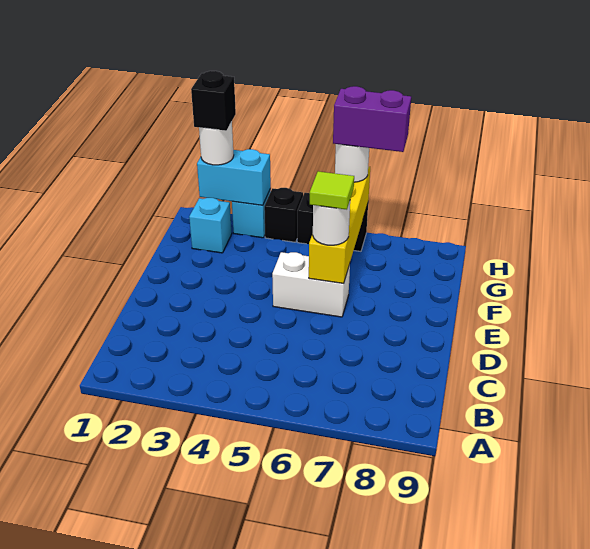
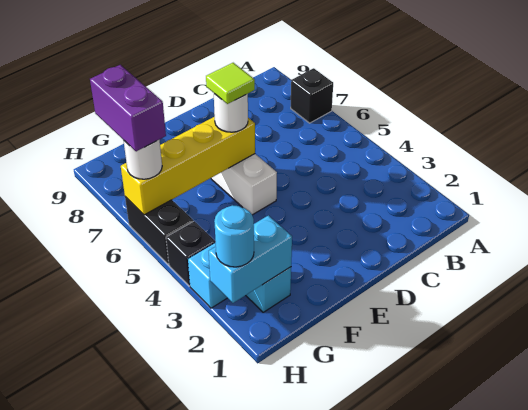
cyan 1x2 brick [197,149,271,205] -> cyan 1x2 brick turned to [209,215,292,303]
white 1x1 round brick [199,122,234,165] -> cyan 1x1 round brick [214,205,254,267]
black 1x1 brick [191,71,236,131] -> black 1x1 brick moved to [291,68,333,123]

